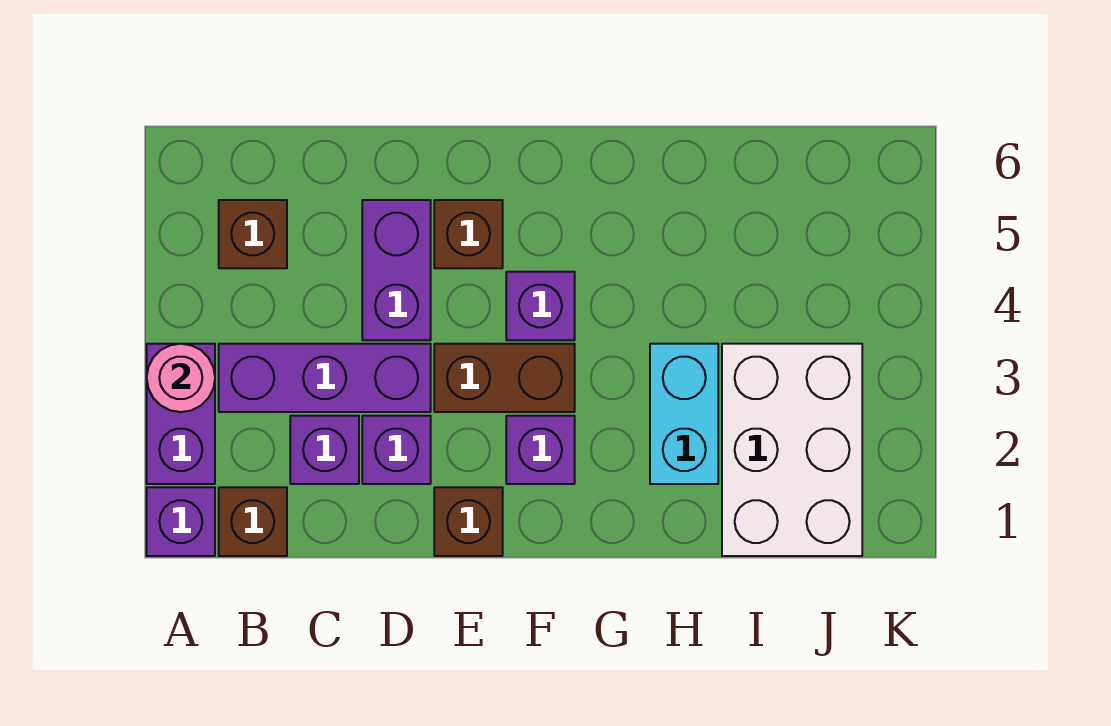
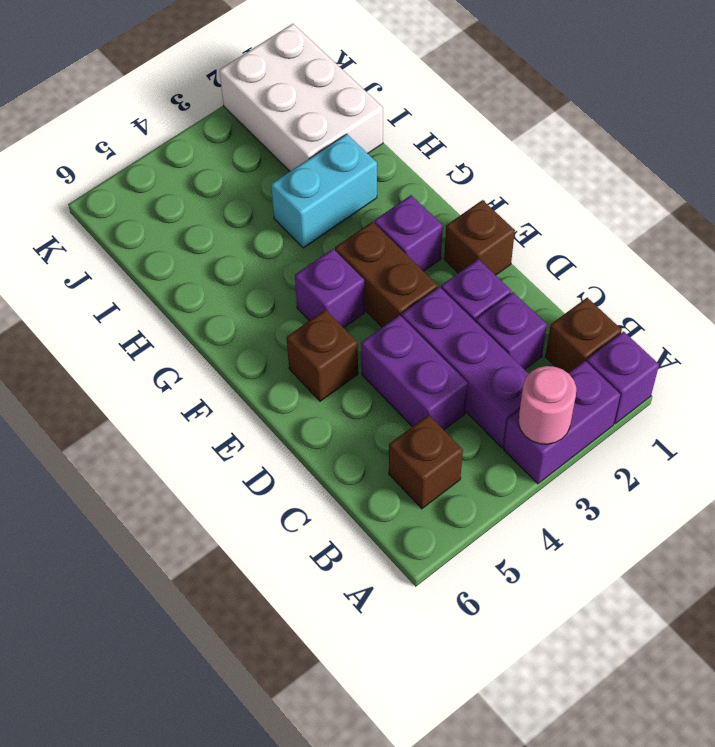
purple 1x2 brick [362,200,431,340] -> purple 1x2 brick turned to [361,315,468,430]
white 2x3 brick [722,344,862,556] -> white 2x3 brick turned to [220,24,383,171]

